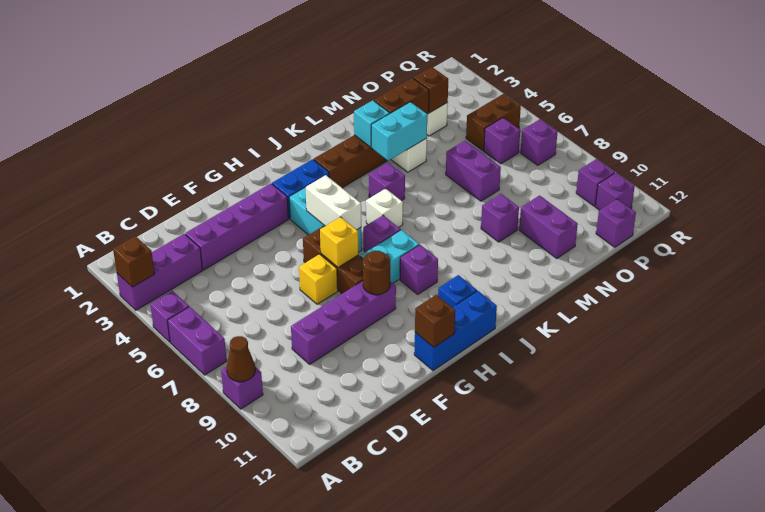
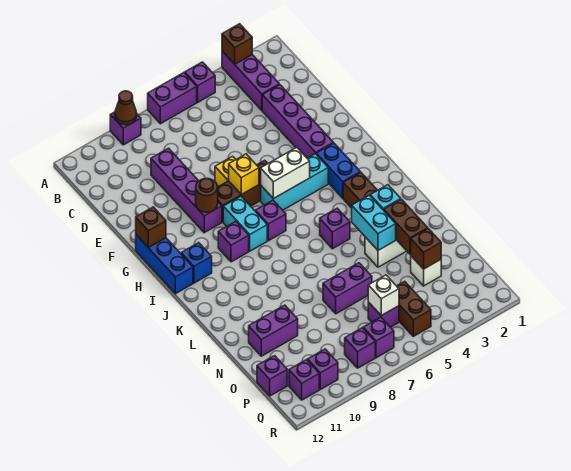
white 1x1 brick [366,188,403,227] -> white 1x1 brick moved to [368,275,399,316]
purple 1x1 brick [481,194,519,242] -> purple 1x1 brick moved to [345,328,375,368]

